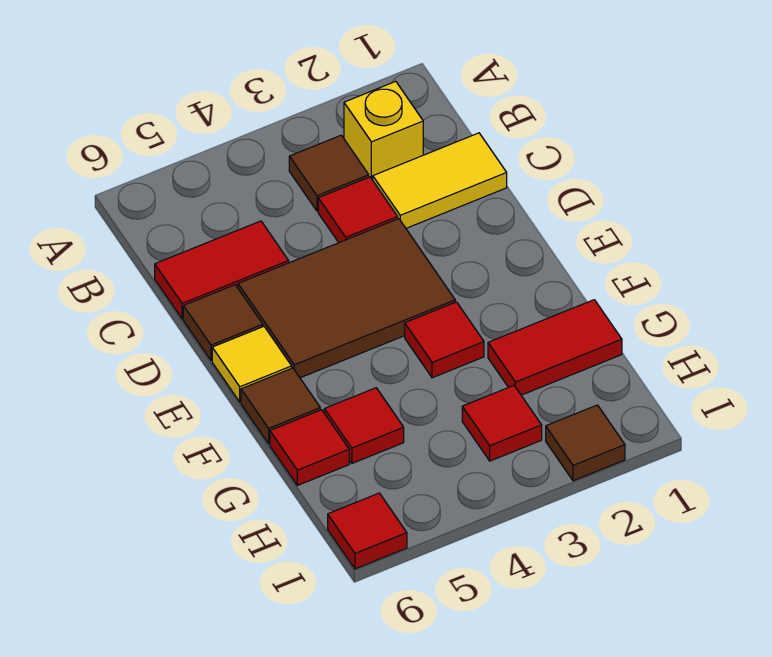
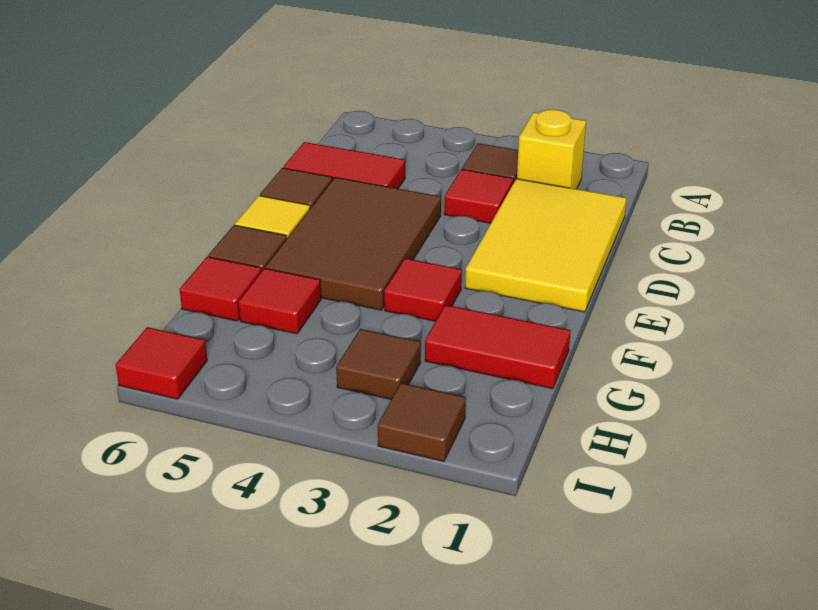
yellow 1x2 tile [373,133,507,228] -> yellow 2x3 tile [465,179,627,312]
brown 2x3 tile [238,219,455,378] -> brown 2x3 tile turned to [265,177,441,310]
red 1x1 tile [462,386,542,461] -> brown 1x1 tile [336,329,421,400]

